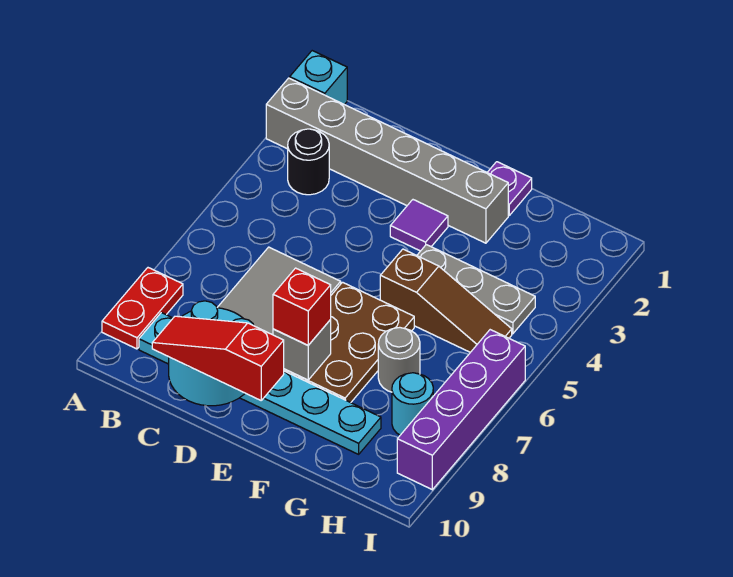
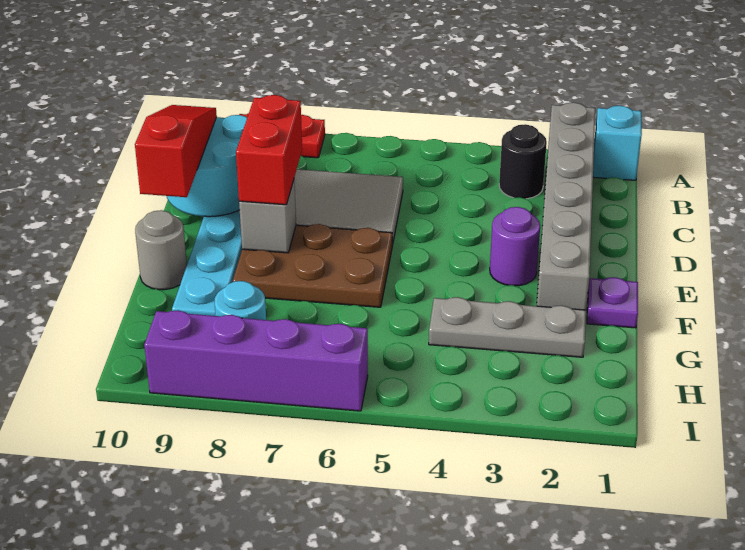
purple 1x1 tile [390,200,448,251] -> purple 1x1 round brick [490,207,540,286]
red 1x1 brick [273,268,331,345] -> red 1x2 brick [236,95,302,205]
grey 1x3 plate [417,245,535,334] -> grey 1x3 plate turned to [429,297,586,357]
brown 1x3 slope [380,249,512,352] -> none
grey 1x1 round brick [378,327,420,392] -> grey 1x1 round brick moved to [135,210,187,290]

